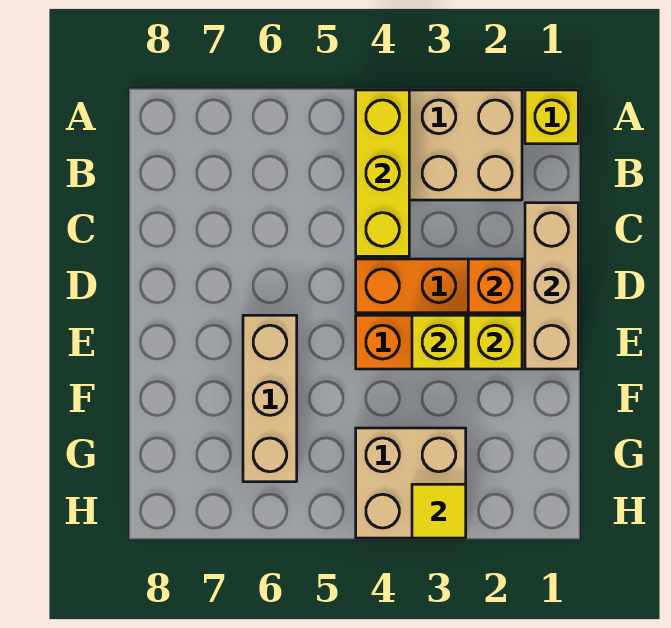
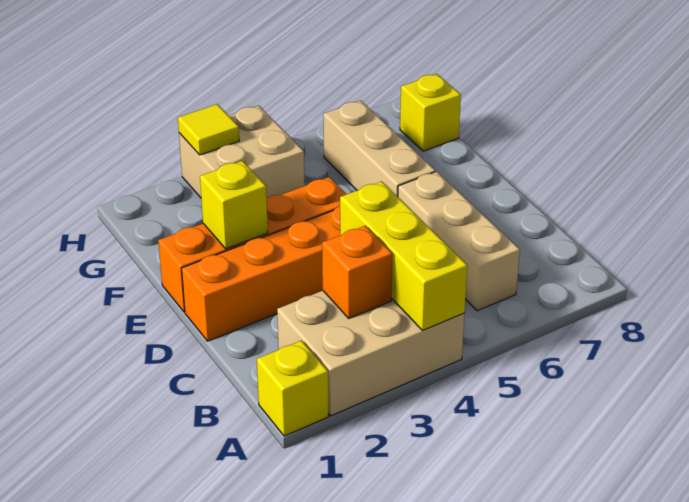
tan 1x3 brick [525,203,578,369] -> tan 1x3 brick moved to [398,171,520,311]
orange 1x1 brick [468,259,522,313] -> orange 1x1 brick moved to [322,226,392,318]
yellow 1x1 brick [412,315,466,369] -> yellow 1x1 brick moved to [400,74,461,151]

